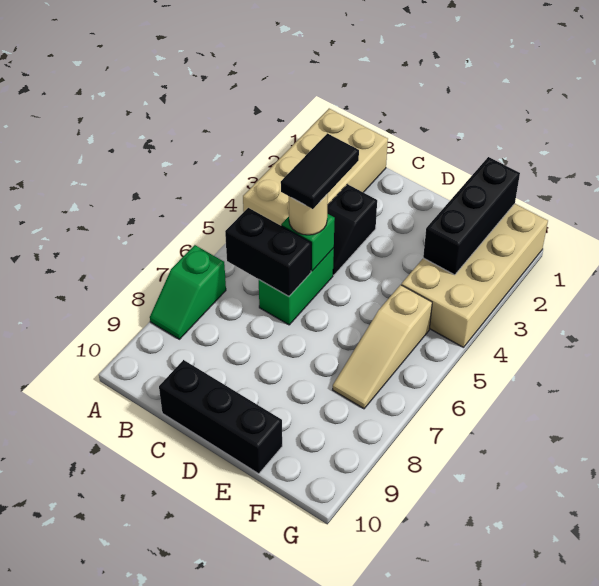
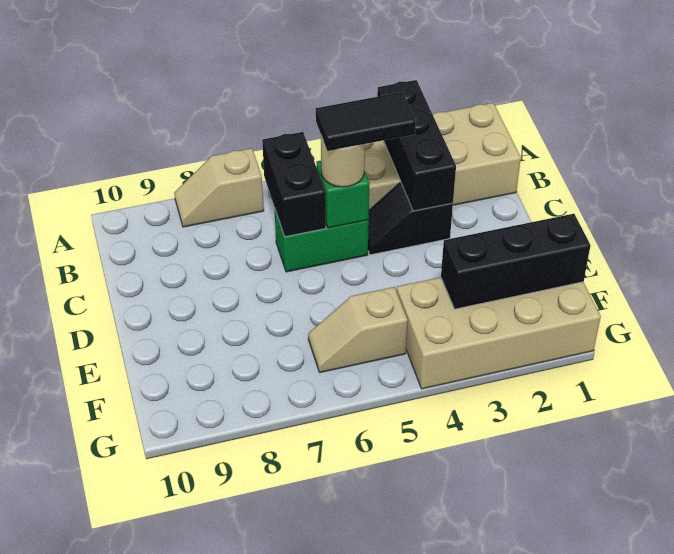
green 1x2 slope [150,245,226,339] -> tan 1x2 slope [174,148,264,227]
black 1x3 brick [159,360,282,474] -> black 1x3 brick moved to [377,80,456,211]
tan 1x3 slope [333,285,432,409] -> tan 1x2 slope [308,287,408,373]

